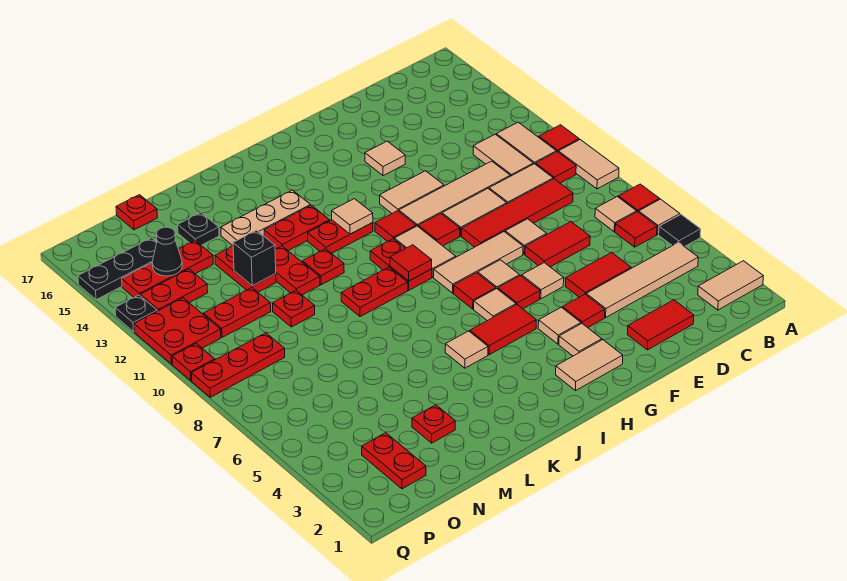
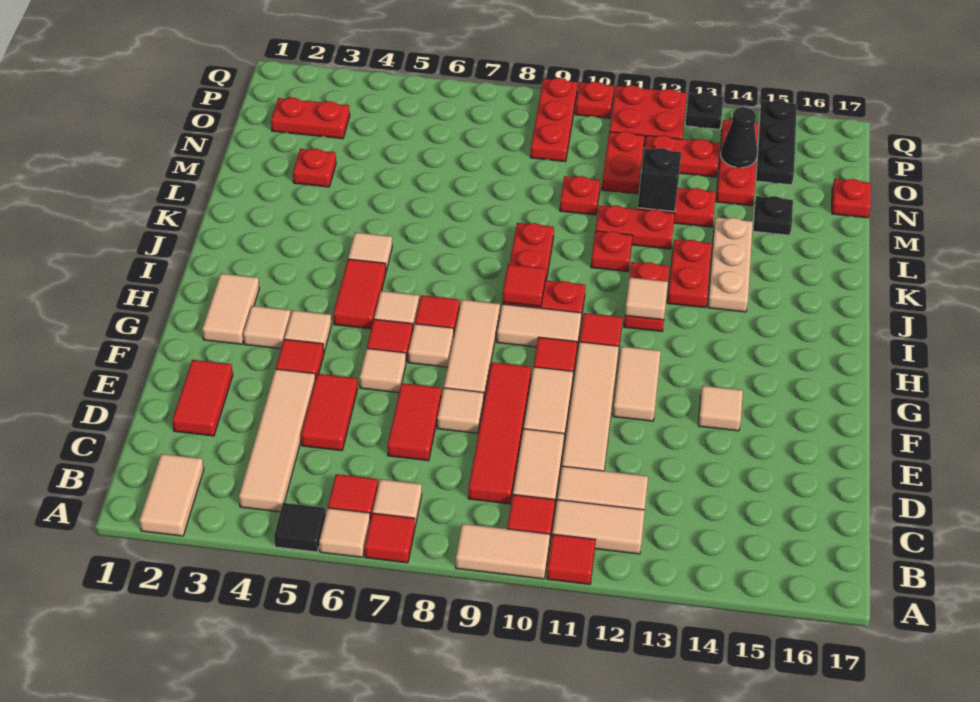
red 1x2 plate [140,269,208,311] -> red 1x2 plate turned to [645,135,720,177]

